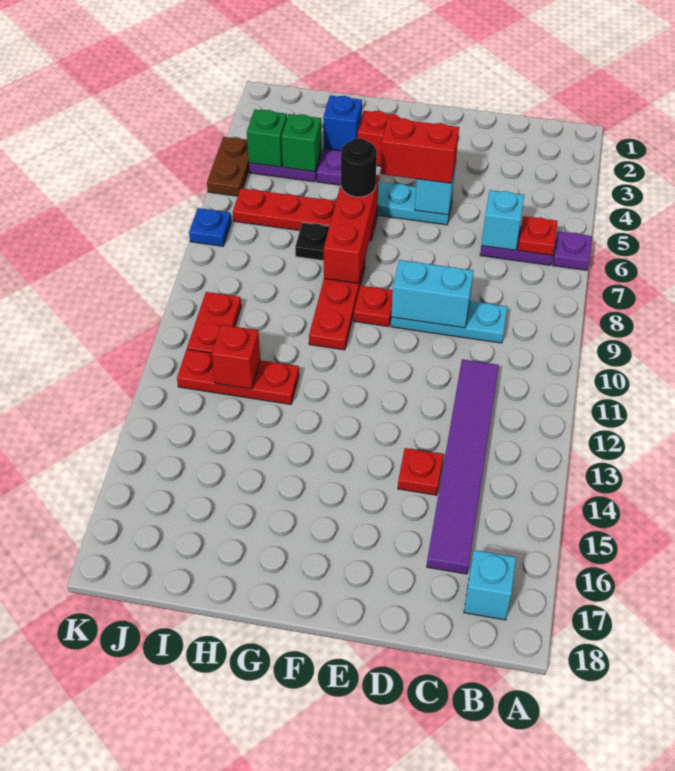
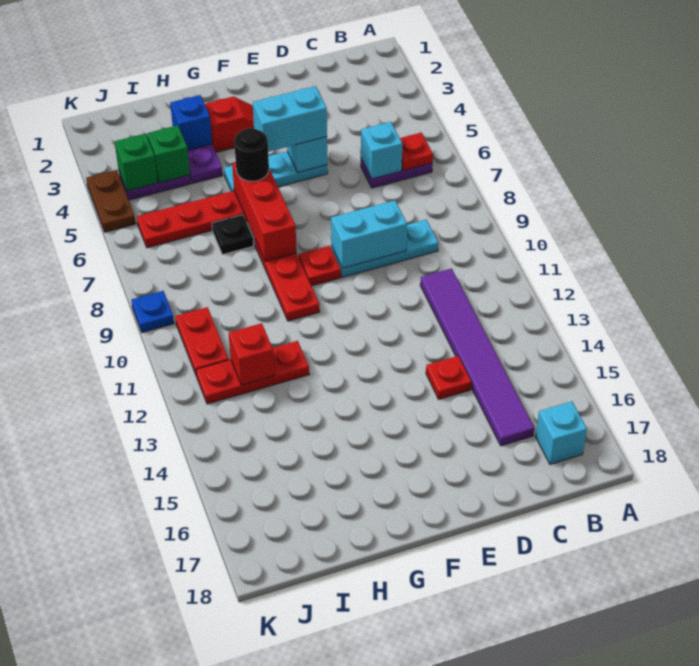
purple 1x1 plate [553,231,592,270] -> none
red 1x2 brick [381,118,459,183] -> cyan 1x2 brick [253,86,327,152]
blue 1x1 plate [189,208,231,246] -> blue 1x1 plate moved to [131,291,174,333]

